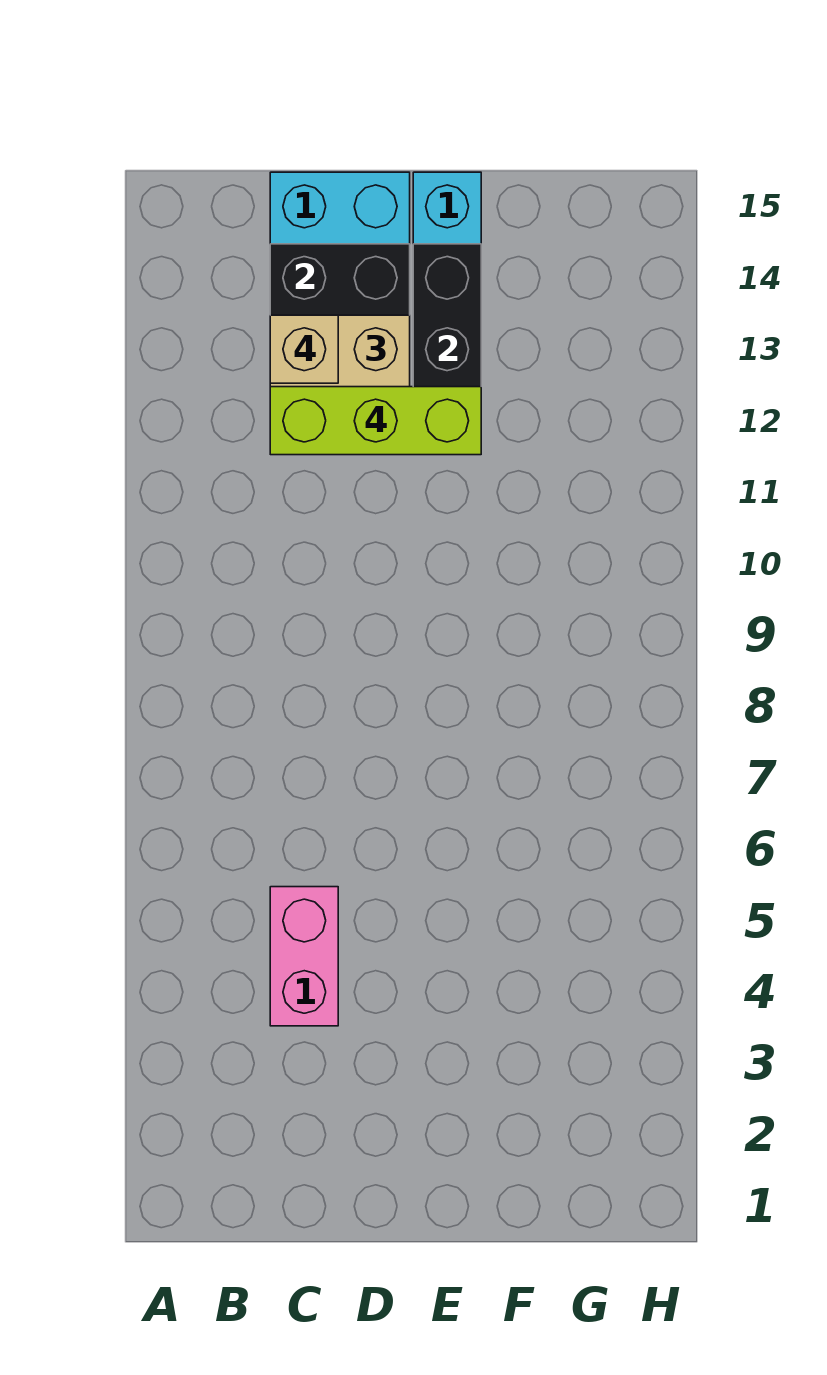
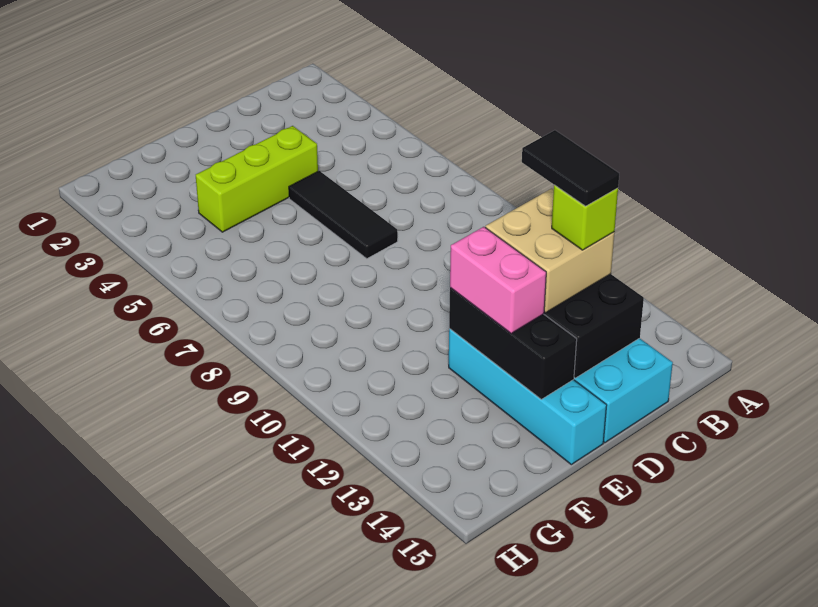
pink 1x2 brick [270,887,338,1026] -> pink 1x2 brick moved to [450,227,546,333]
lime 1x3 brick [270,387,481,455] -> lime 1x3 brick moved to [196,126,318,232]
none -> black 1x2 tile [522,130,619,206]
tan 1x1 brick [270,315,338,383] -> lime 1x1 brick [552,185,618,250]
none -> black 1x3 tile [289,171,398,259]

